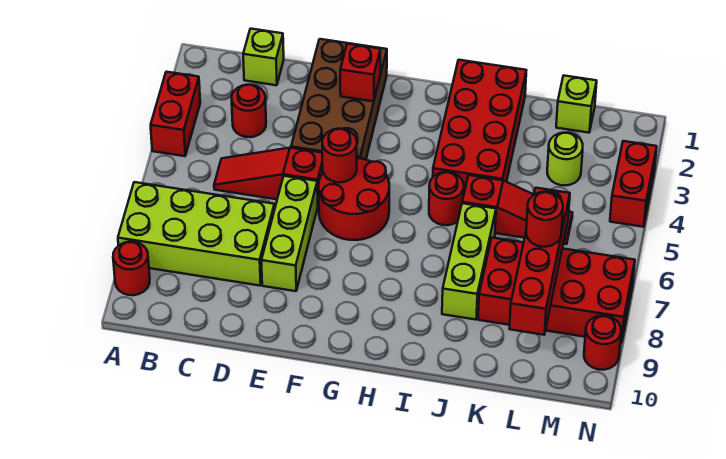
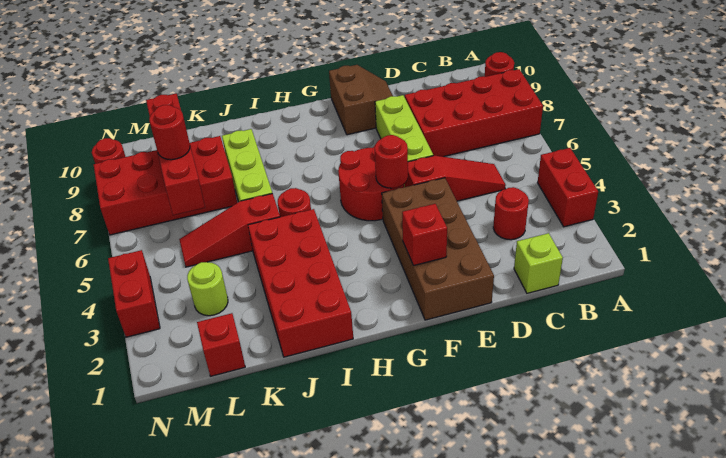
lime 2x4 brick [118,182,275,286] -> red 2x4 brick [405,69,543,157]
none -> brown 2x2 slope [329,65,393,135]
lime 1x1 brick [556,76,597,133] -> red 1x1 brick [197,313,245,376]

